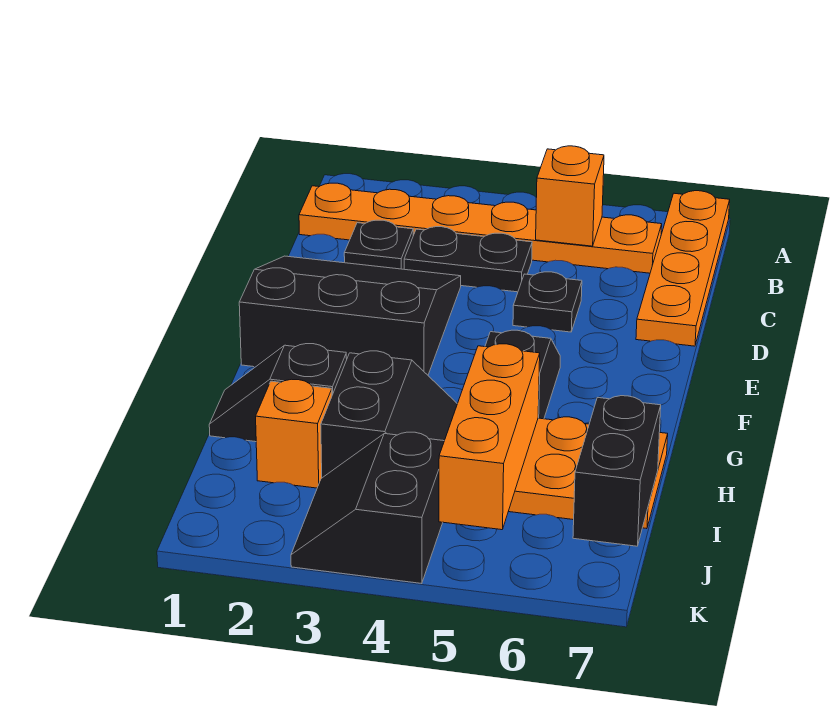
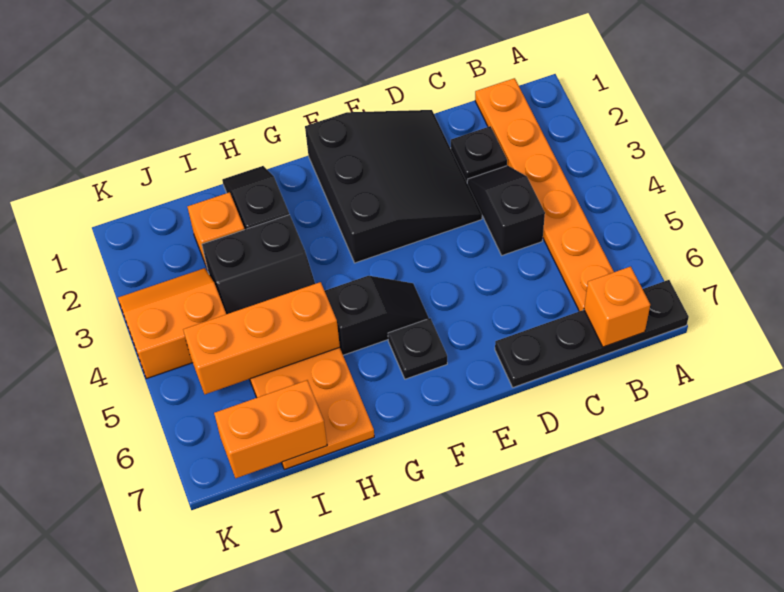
orange 1x4 plate [636,191,730,346] -> black 1x4 plate [495,280,689,387]
orange 1x1 brick [536,146,604,246] -> orange 1x1 brick moved to [584,266,650,347]
black 1x2 plate [404,227,532,292] -> black 1x2 slope [467,166,545,255]
black 1x1 plate [513,272,582,332] -> black 1x1 plate moved to [388,318,447,379]
black 1x2 brick [573,396,661,546] -> orange 1x2 brick [214,380,327,478]
black 2x2 slope [291,432,444,584] -> orange 2x2 slope [118,268,226,379]

